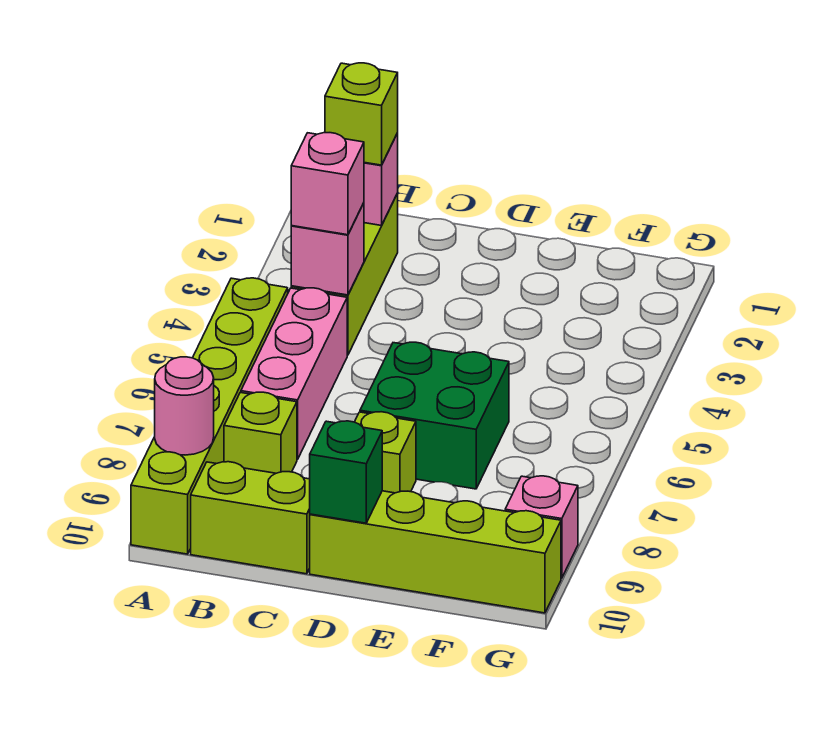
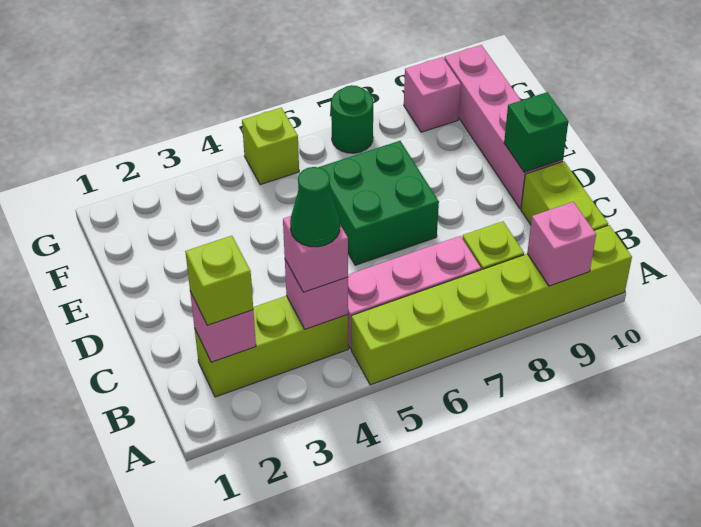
pink 1x1 round brick [155,357,214,455] -> pink 1x1 brick [527,202,596,286]
none -> green 1x1 cone [290,167,340,247]
lime 1x1 brick [355,412,416,493] -> lime 1x1 brick moved to [242,108,299,185]
lime 1x4 brick [310,491,561,613] -> pink 1x4 brick [444,45,563,209]
none -> green 1x1 round brick [331,85,373,153]

